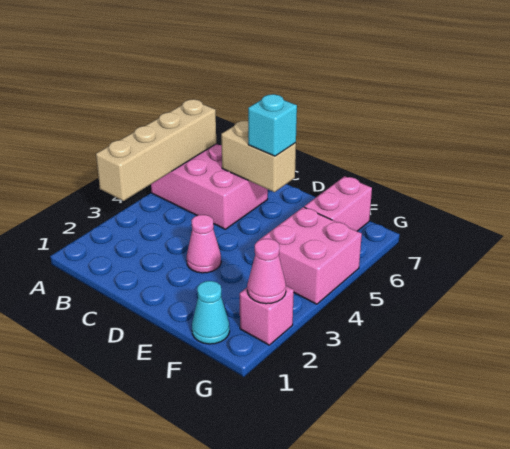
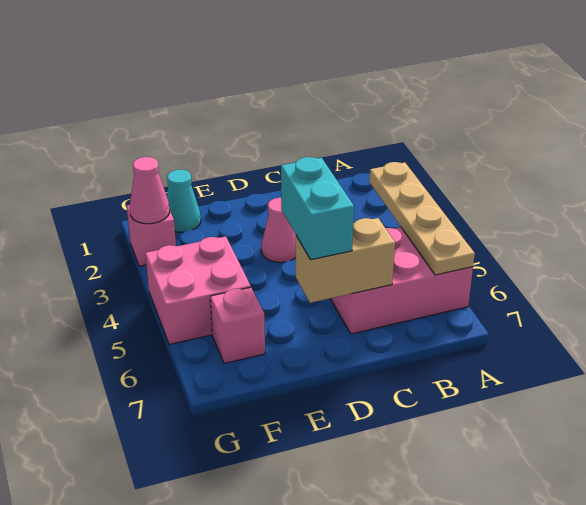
tan 1x4 brick [96,99,216,201] -> tan 1x4 plate [369,162,475,275]
cyan 1x1 brick [248,94,297,156] -> cyan 1x2 brick [281,157,354,260]
pink 1x2 brick [304,176,372,231] -> pink 1x1 brick [210,287,265,363]

